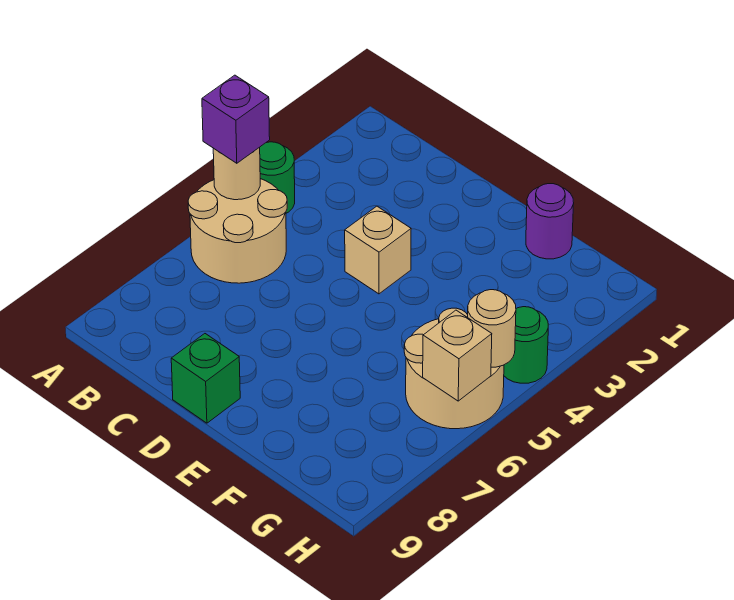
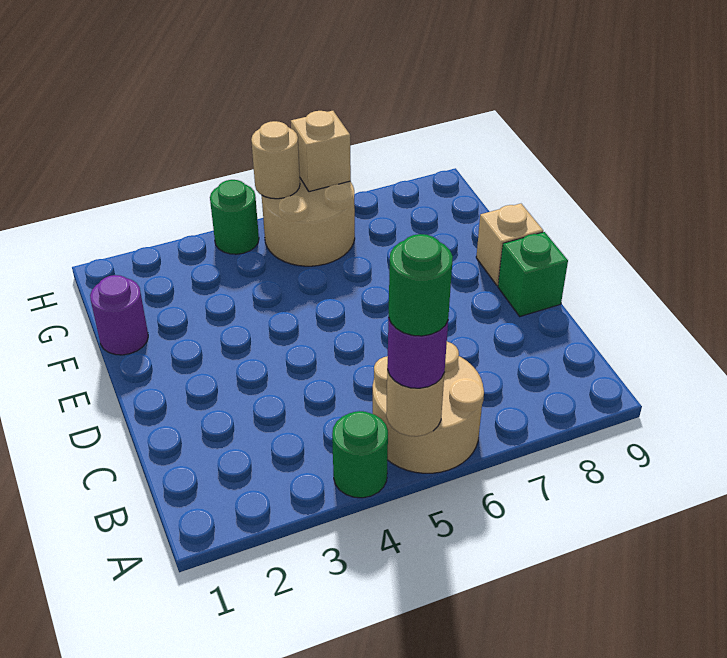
purple 1x1 brick [202,75,270,163] -> purple 1x1 round brick [387,317,448,388]
none -> green 1x1 round brick [389,234,453,336]
tan 1x1 brick [345,206,411,294] -> tan 1x1 brick moved to [476,204,543,286]

